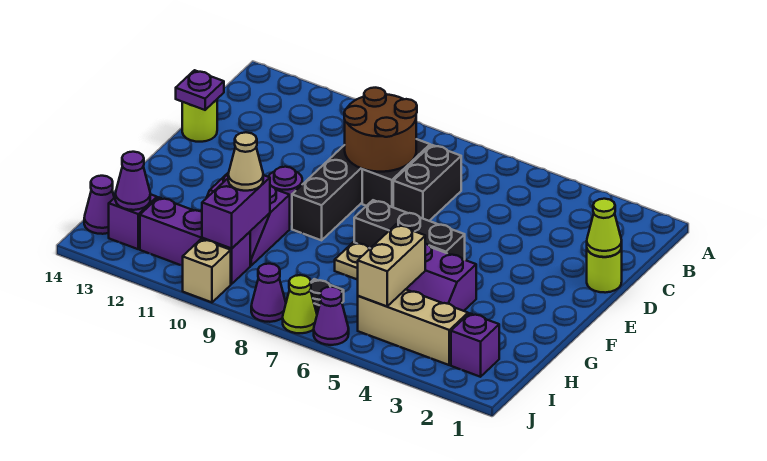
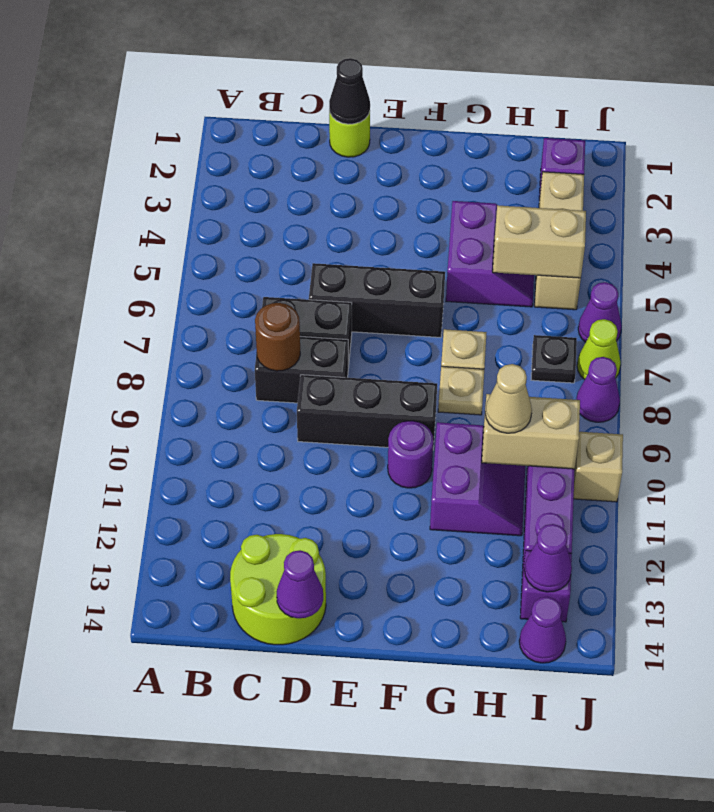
brown 2x2 round brick [344,88,417,172] -> brown 1x1 round brick [255,303,300,371]
lime 1x1 cone [587,199,622,257] -> black 1x1 cone [329,58,370,124]
lime 1x1 round brick [182,100,217,142] -> lime 2x2 round brick [230,534,326,645]
purple 1x1 plate [176,70,224,110] -> purple 1x1 cone [277,550,323,618]
black 1x3 brick [354,200,465,260] -> black 1x3 brick turned to [309,263,445,337]
none -> tan 1x1 plate [438,366,484,415]
purple 1x2 brick [202,175,270,249] -> tan 1x2 brick [482,394,580,469]

